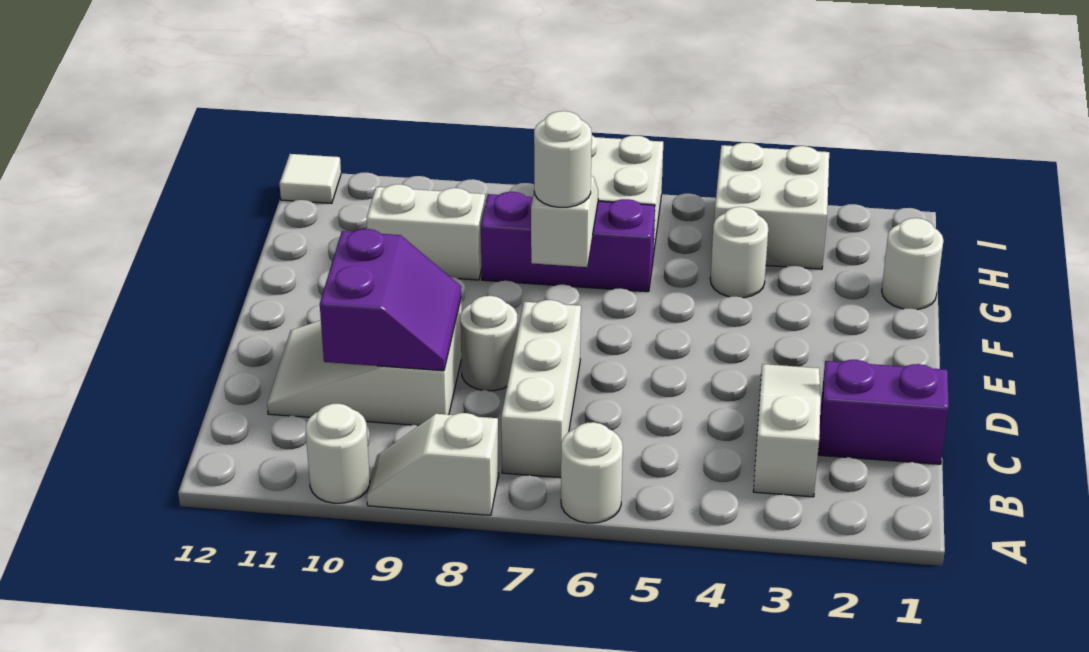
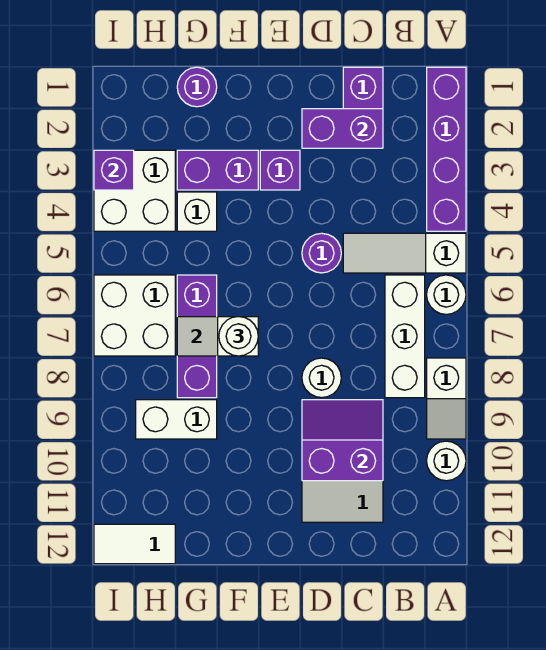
none -> purple 1x4 brick [427,67,466,231]
white 1x3 slope [753,364,821,497] -> white 1x3 slope moved to [343,233,466,273]
white 1x3 brick [501,300,581,478] -> white 1x3 brick turned to [385,275,425,398]
none -> purple 1x2 brick [302,109,383,148]
none -> purple 1x1 round brick [302,233,341,273]
none -> purple 1x1 brick [260,150,300,190]
none -> purple 1x2 brick [177,150,258,190]
white 1x1 round brick [882,218,943,310] -> purple 1x1 round brick [177,67,217,107]
white 1x1 round brick [710,207,768,298] -> white 1x1 brick [177,192,217,231]
white 1x2 brick [367,184,485,280] -> white 1x2 brick turned to [136,400,217,439]
none -> purple 1x1 brick [94,150,134,190]
white 1x1 tile [279,154,341,204] -> white 1x2 tile [94,524,175,564]

